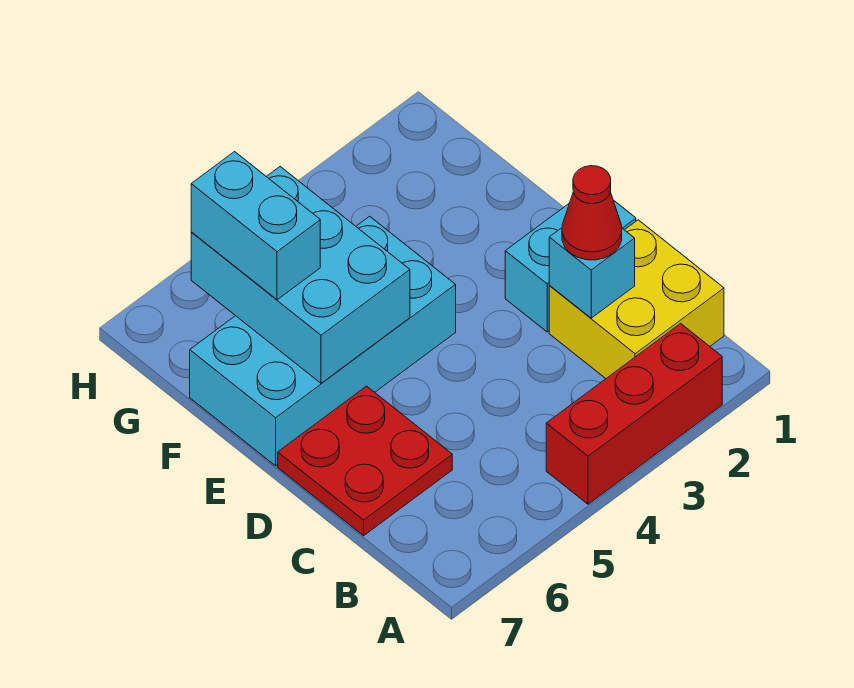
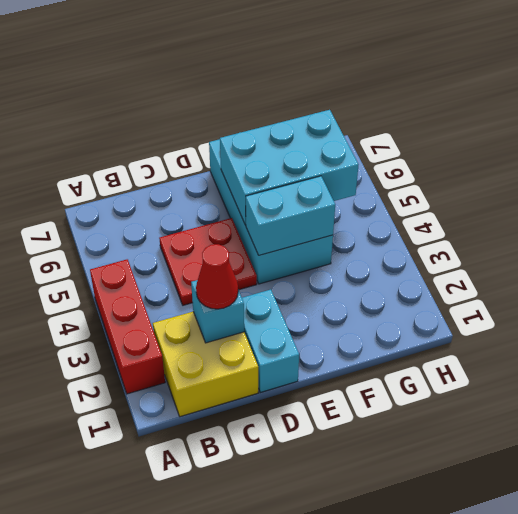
red 2x2 plate [278,386,452,536] -> red 2x2 plate moved to [159,218,257,305]
cyan 1x2 brick [191,152,320,300] -> cyan 1x2 brick moved to [246,176,335,255]

